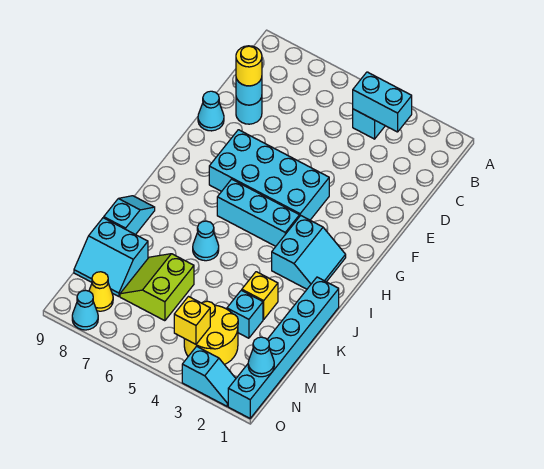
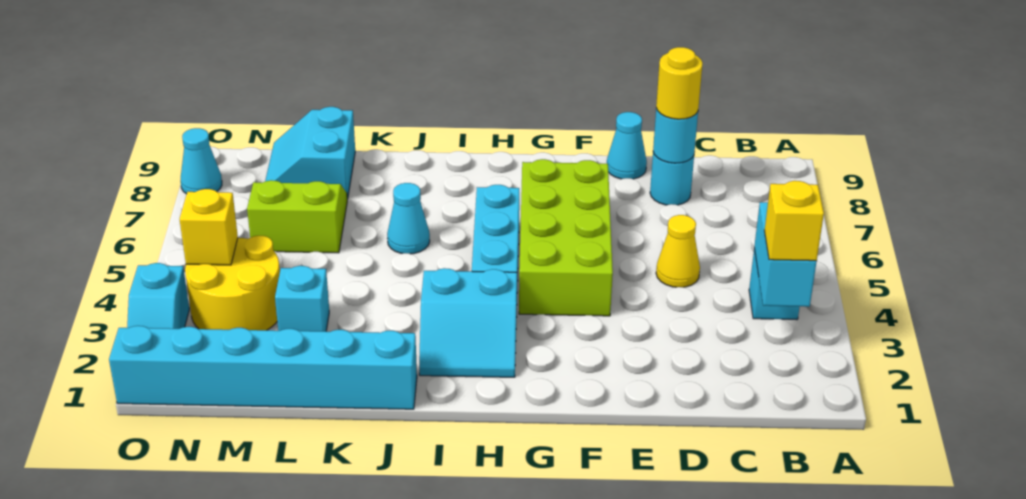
cyan 2x4 brick [209,130,329,220] -> lime 2x4 brick [519,159,613,316]
cyan 1x2 slope [104,196,155,235] -> none
yellow 1x1 brick [242,272,278,319] -> yellow 1x1 brick moved to [764,181,824,261]
cyan 1x1 cone [248,337,274,377] -> none
yellow 1x1 cone [89,272,113,311] -> yellow 1x1 cone moved to [656,215,700,287]

